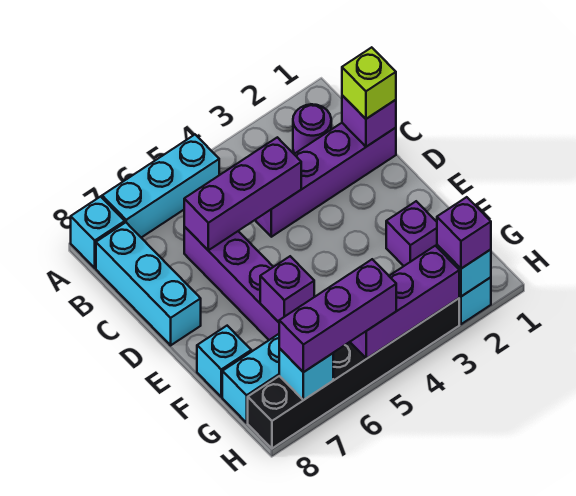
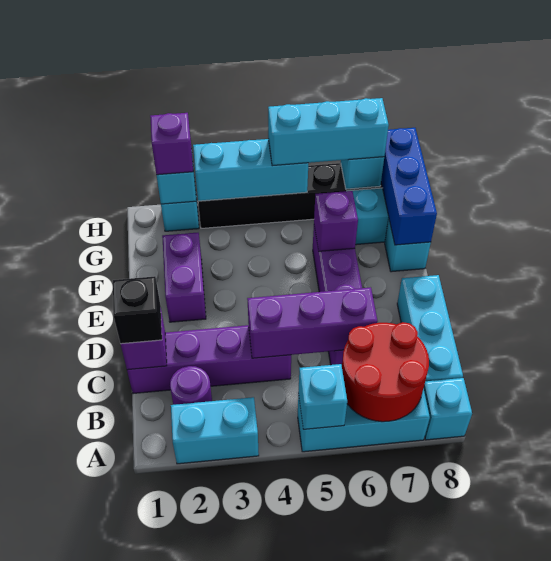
none -> cyan 1x2 brick [171,397,259,464]
none -> cyan 1x1 brick [298,364,347,429]
none -> red 2x2 round brick [342,322,429,422]
lime 1x1 brick [342,47,396,119] -> black 1x1 brick [113,276,162,344]
purple 1x1 brick [386,201,437,266] -> purple 1x2 brick [162,233,206,322]
none -> blue 1x3 brick [381,128,437,245]
purple 1x3 brick [350,246,459,359] -> cyan 1x3 brick [193,139,308,201]
purple 1x3 brick [279,259,396,372] -> cyan 1x3 brick [268,98,389,166]

